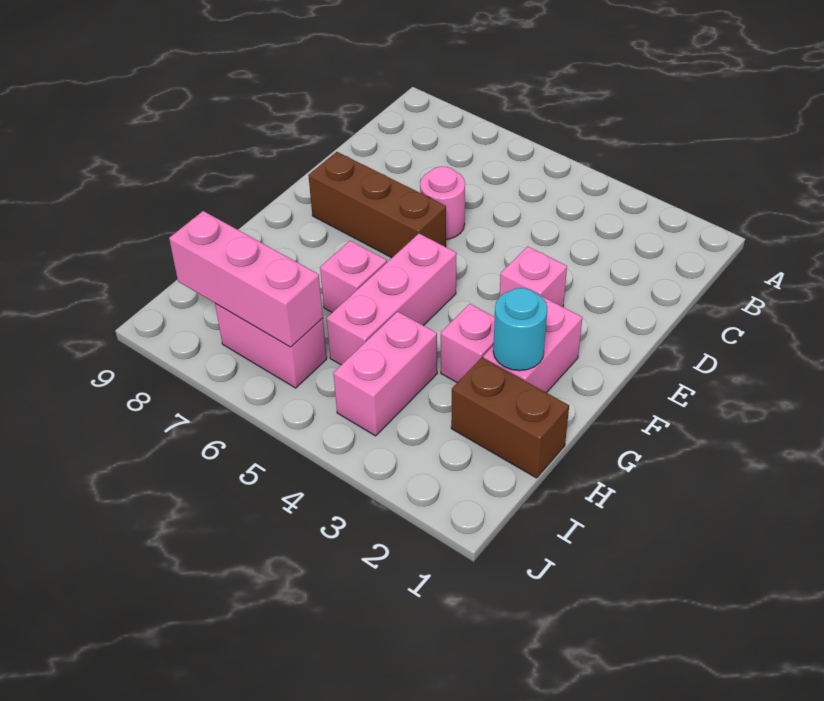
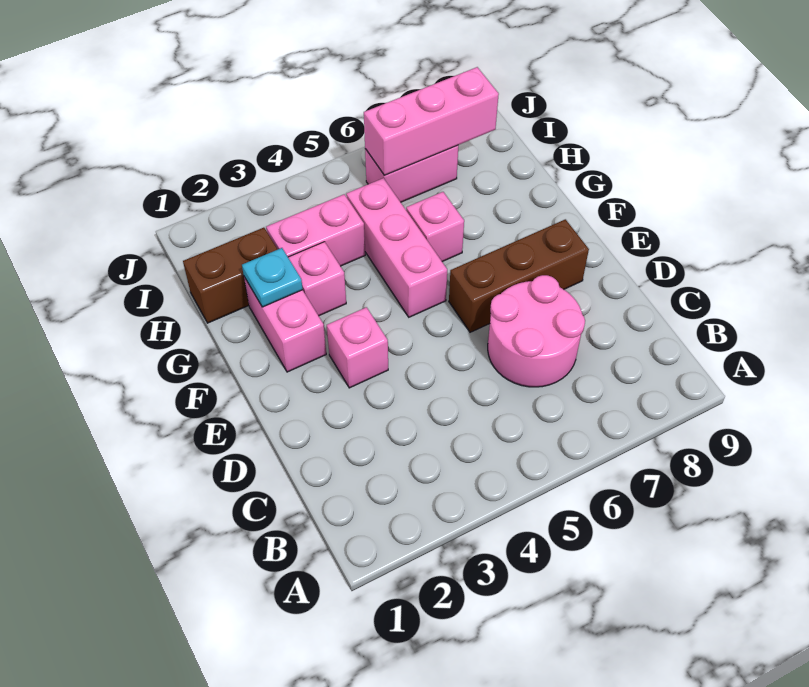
pink 1x1 round brick [420,167,465,239] -> pink 2x2 round brick [488,275,585,387]
cyan 1x1 round brick [493,288,547,371] -> cyan 1x1 plate [242,248,303,307]
pink 1x2 brick [333,312,437,436] -> pink 1x2 brick turned to [266,194,365,266]

